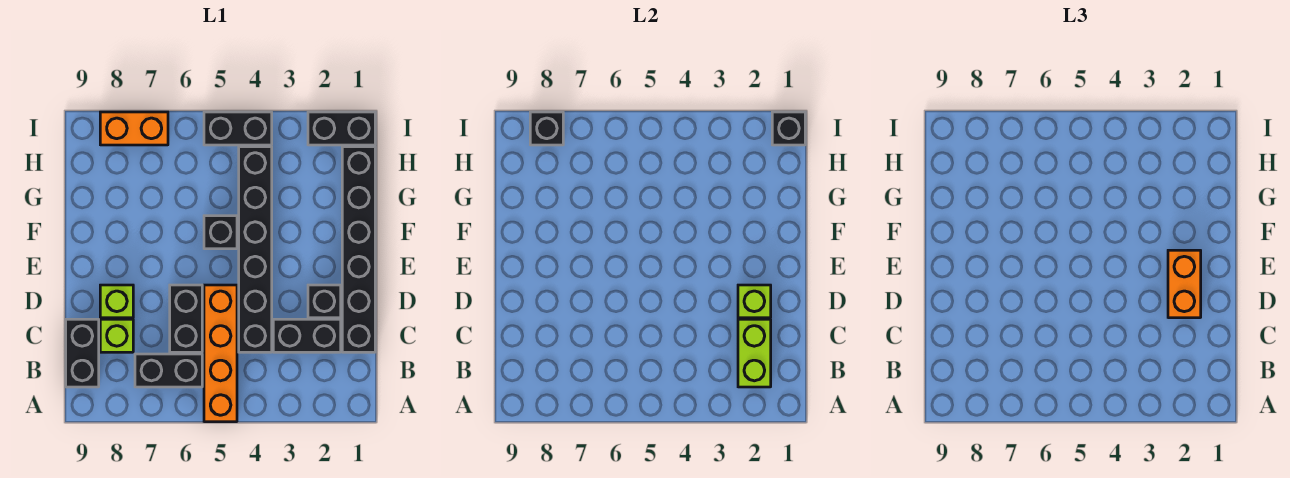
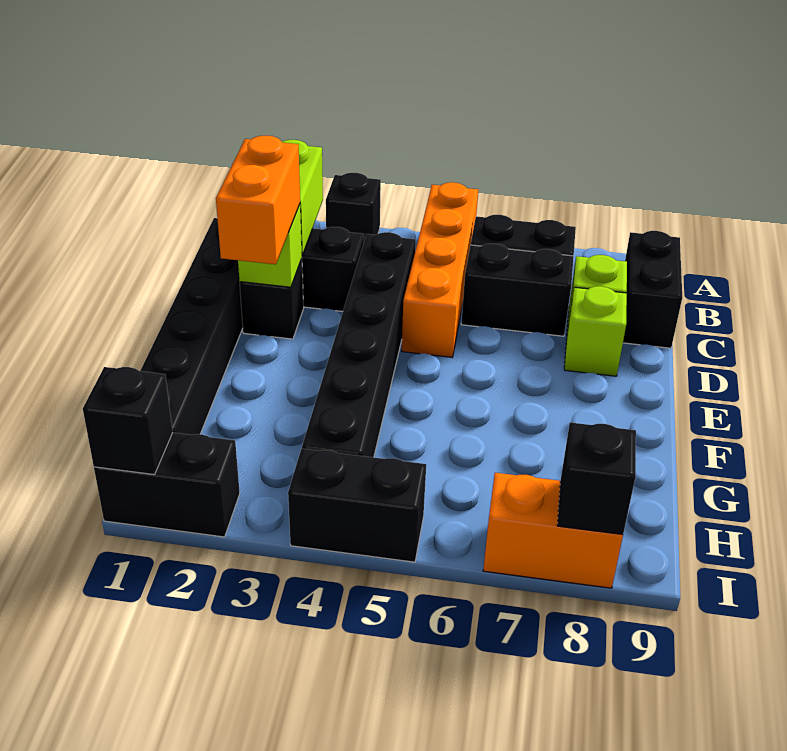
black 1x2 brick [170,285,202,352] -> black 1x2 brick turned to [461,244,574,336]
black 1x1 brick [204,216,237,249] -> black 1x1 brick moved to [326,173,381,241]

